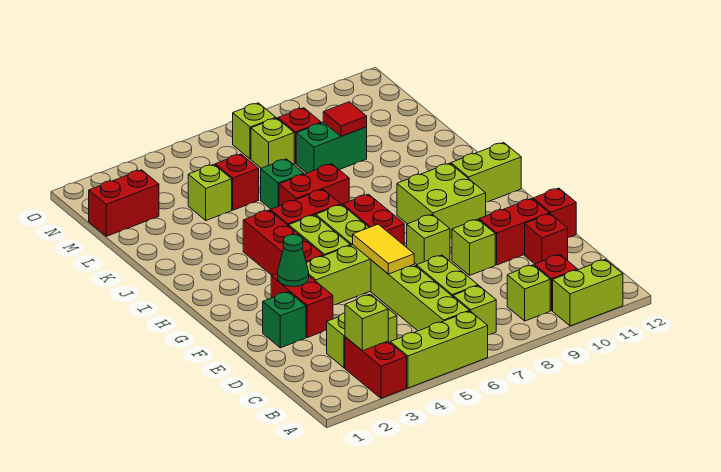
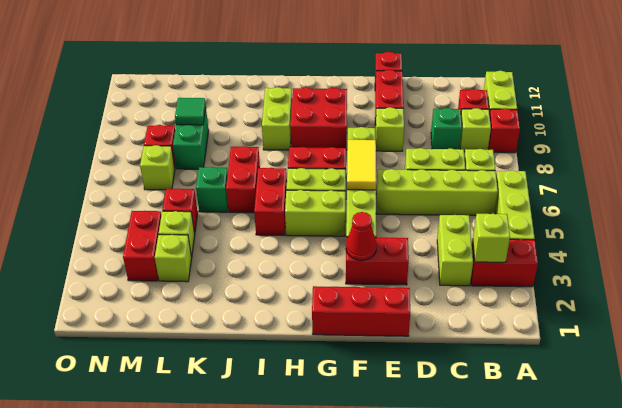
red 1x1 brick [525,214,568,264] -> red 1x1 brick moved to [488,109,520,153]
green 1x1 brick [263,292,306,348] -> green 1x1 brick moved to [431,108,462,149]
yellow 1x2 tile [353,224,414,274] -> yellow 1x2 tile turned to [347,140,376,190]
green 1x1 cone [278,235,309,287] -> red 1x1 cone [346,212,377,260]
red 1x3 brick [243,210,323,275] -> red 1x3 brick moved to [312,286,410,336]
lime 2x2 brick [397,163,486,238] -> red 2x2 brick [290,87,347,148]
lime 1x2 brick [451,143,521,202] -> lime 1x2 brick moved to [262,87,292,150]
red 1x1 tile [323,102,367,136] -> green 1x1 tile [175,98,206,125]
red 1x2 brick [89,170,159,236] -> red 1x2 brick moved to [123,211,161,281]
lime 1x1 brick [233,103,276,159] -> lime 1x1 brick moved to [155,235,192,282]

